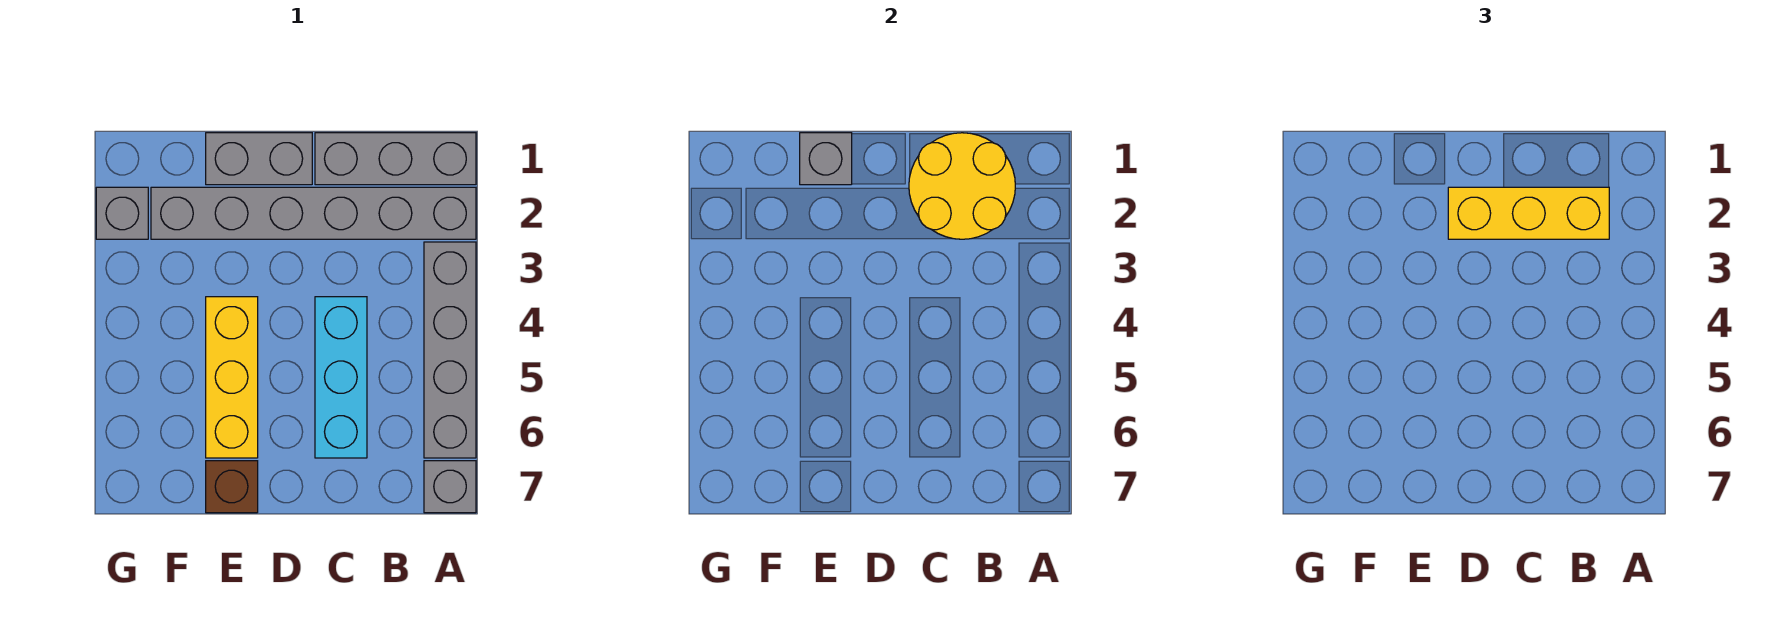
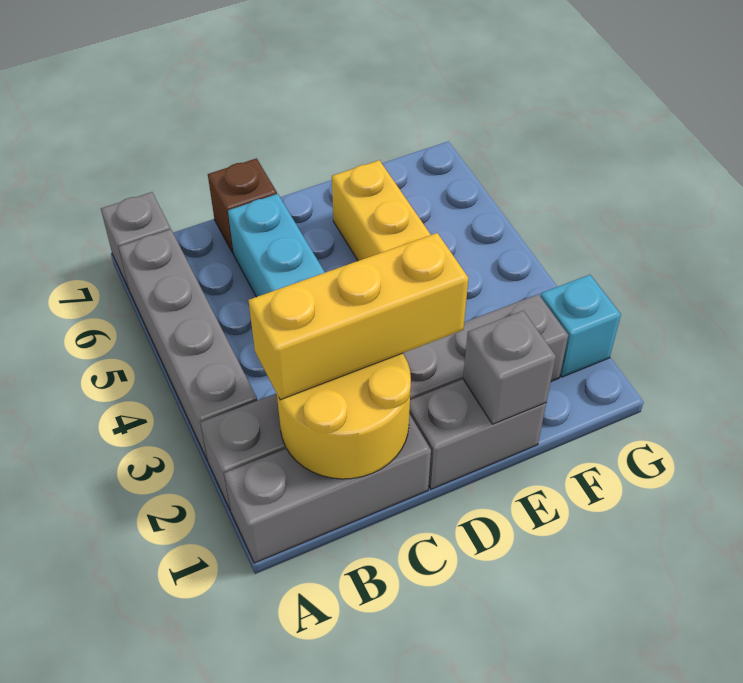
brown 1x1 brick [206,461,258,513] -> brown 1x1 brick moved to [208,158,277,254]
grey 1x1 brick [96,187,148,239] -> cyan 1x1 brick [540,275,621,377]

